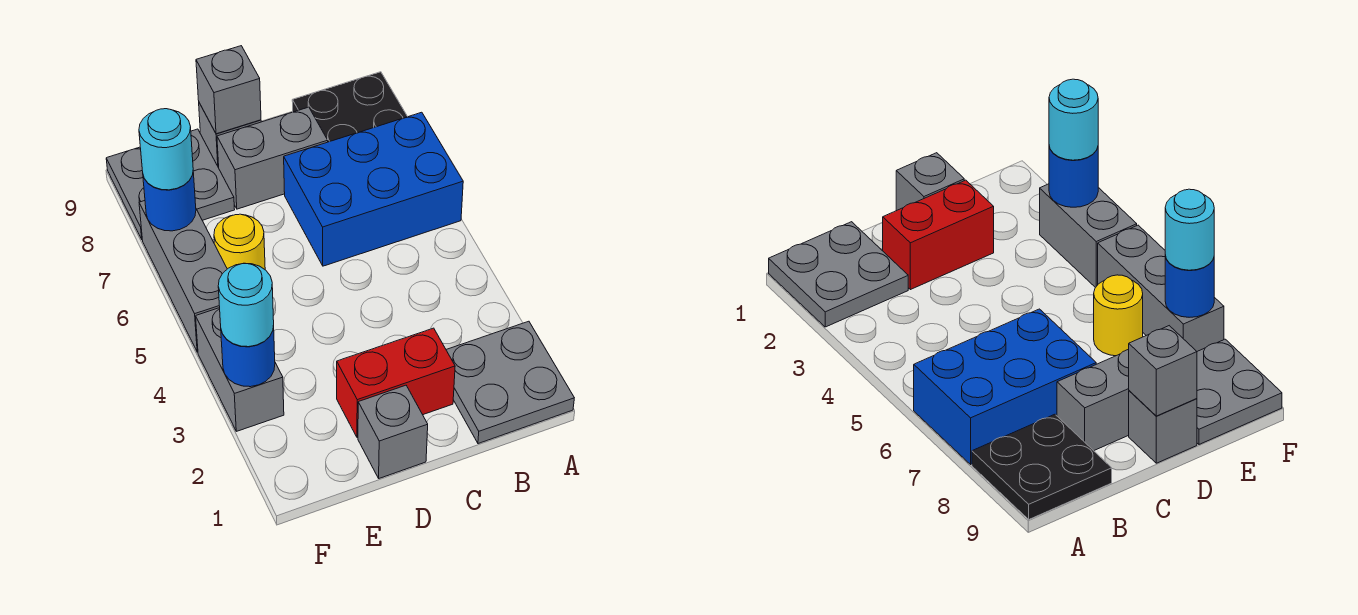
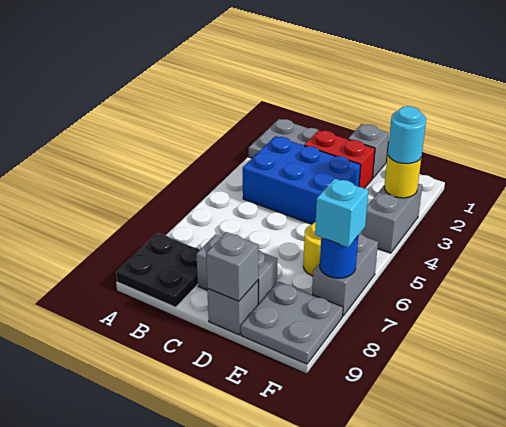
blue 2x3 brick [284,112,463,266] -> blue 2x3 brick moved to [243,136,361,224]
blue 1x1 round brick [221,326,275,387] -> yellow 1x1 round brick [384,156,421,198]
grey 1x3 brick [139,201,227,352] -> grey 1x2 brick [312,234,378,316]
cyan 1x1 round brick [139,109,193,190] -> cyan 1x1 brick [315,178,369,247]

